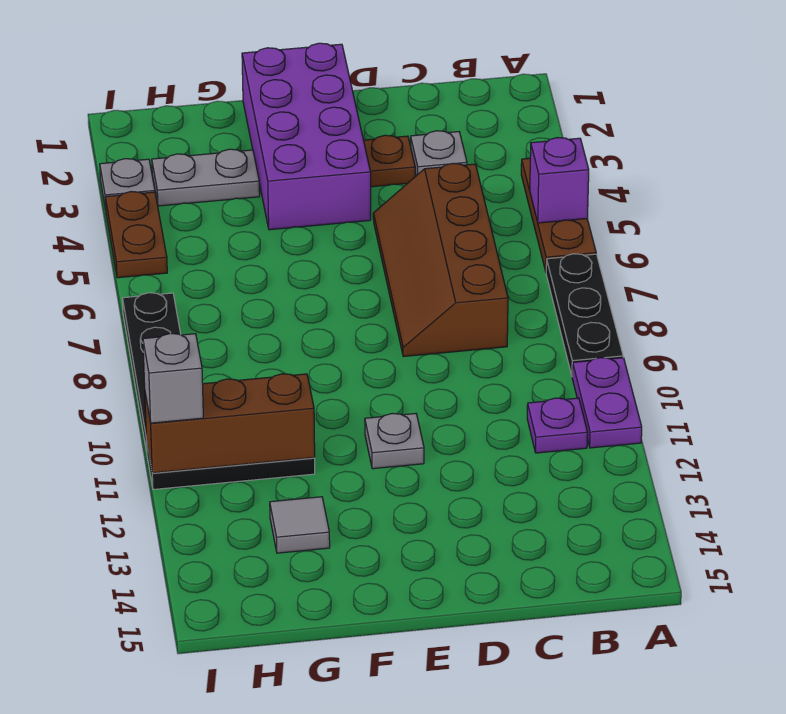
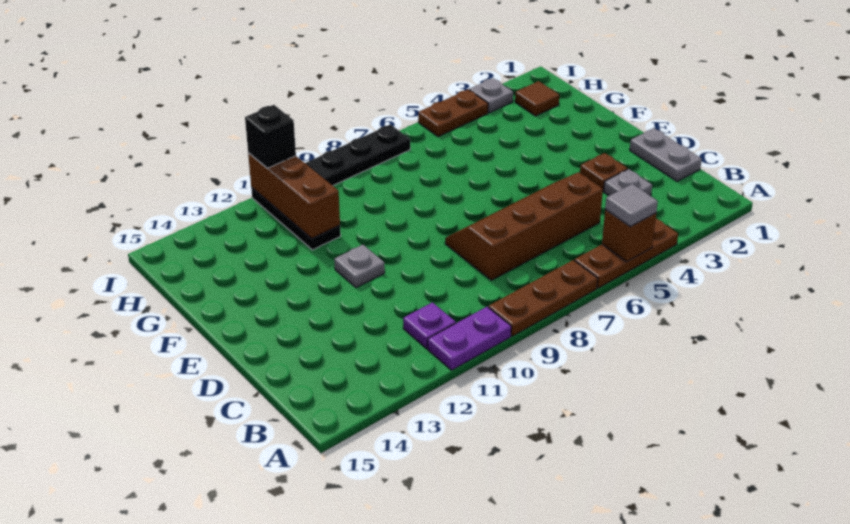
purple 1x1 brick [530,138,589,223] -> brown 1x1 brick [602,209,656,261]
black 1x3 plate [546,254,623,375] -> brown 1x3 plate [488,260,598,336]
purple 2x4 brick [242,43,371,230] -> none
grey 1x2 plate [152,149,260,206] -> grey 1x2 plate moved to [630,128,702,181]
grey 1x1 tile [270,497,330,553] -> grey 1x1 tile moved to [605,184,658,227]
none -> brown 1x1 tile [515,81,559,116]
grey 1x1 brick [143,333,203,423] -> black 1x1 brick [245,105,296,168]

